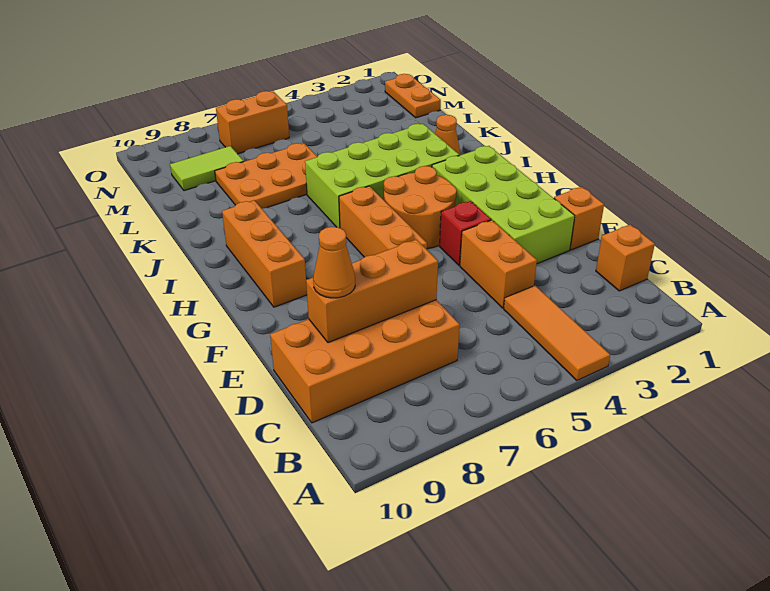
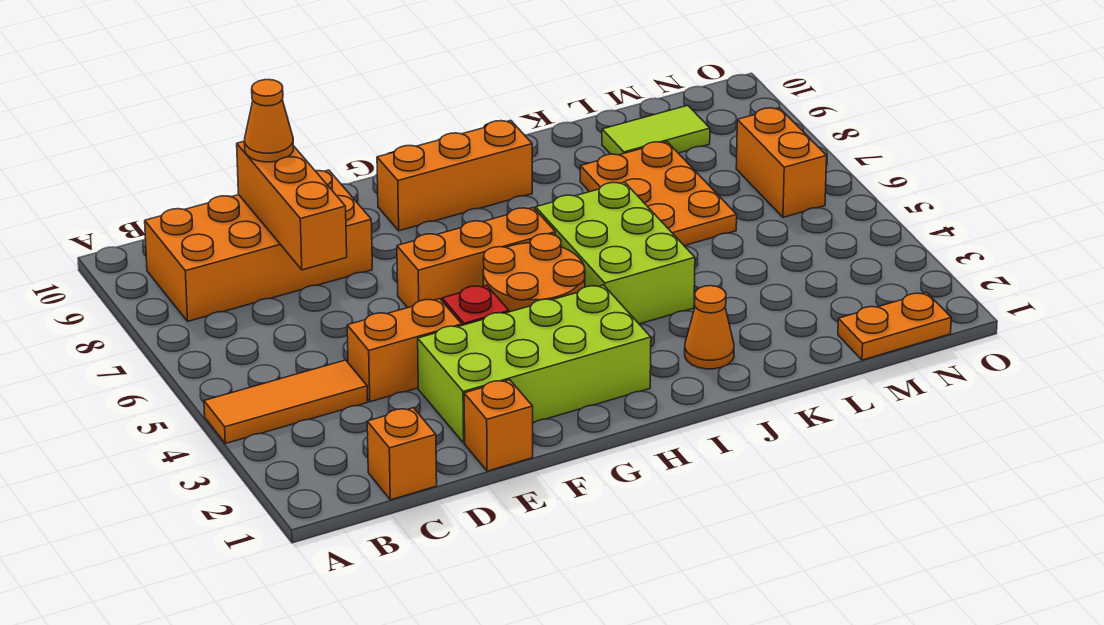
orange 2x4 brick [270,300,460,423] -> orange 2x4 brick turned to [145,170,372,321]
lime 2x4 brick [305,124,459,228] -> lime 2x3 brick [536,182,695,324]
lime 1x2 tile [170,146,244,191] -> lime 1x2 tile turned to [602,105,710,155]

